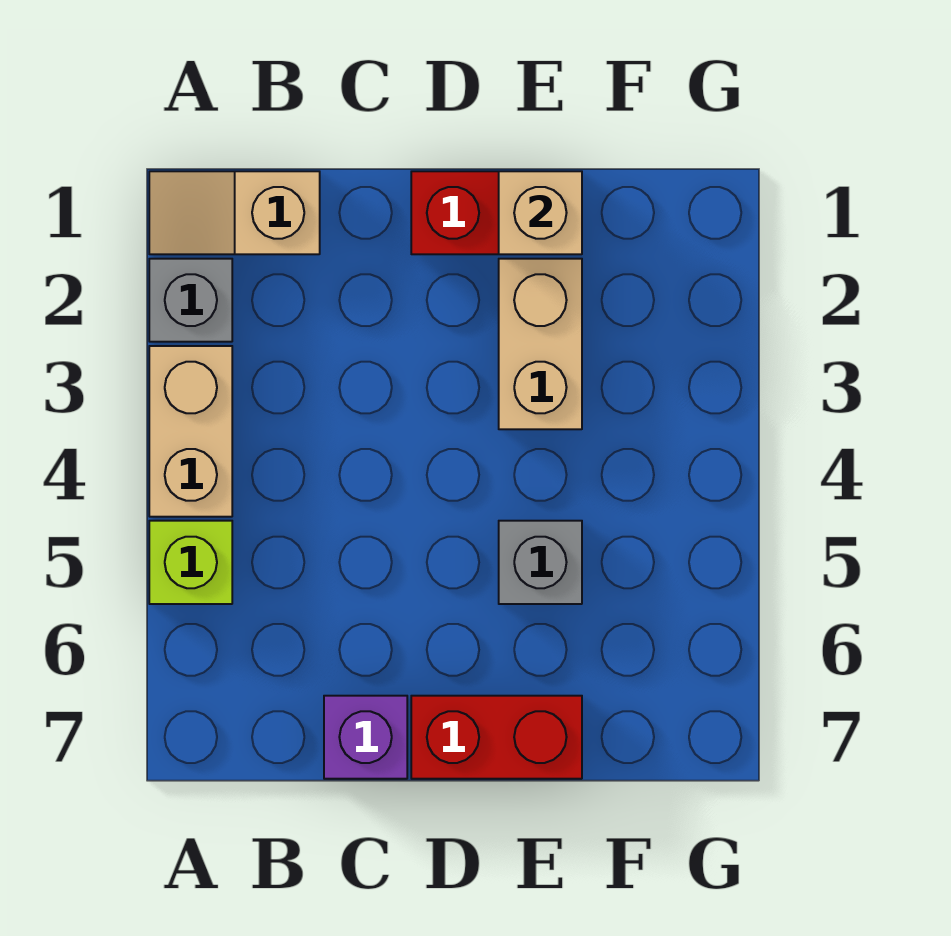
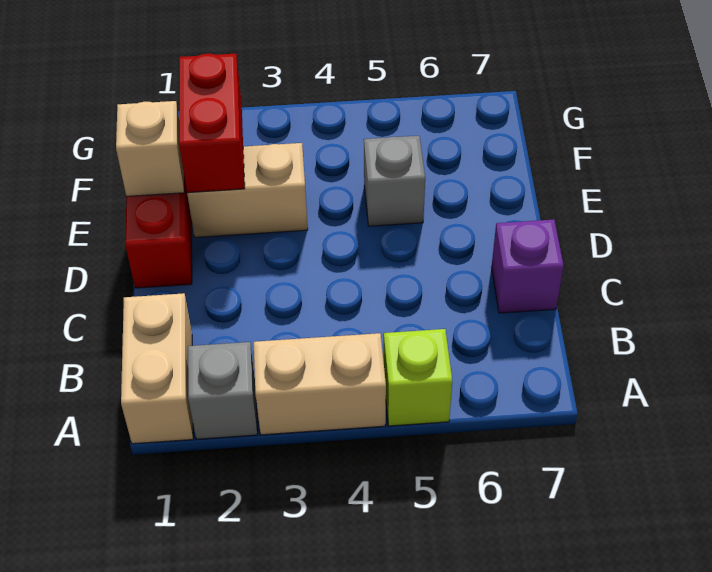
tan 1x2 slope [149,171,320,254] -> tan 1x2 brick [121,293,193,444]
red 1x2 brick [411,696,582,779] -> red 1x2 brick moved to [179,54,245,193]

